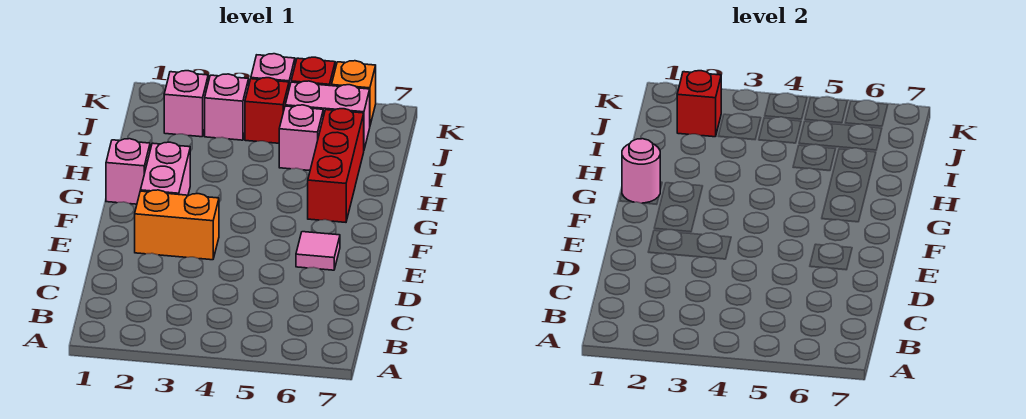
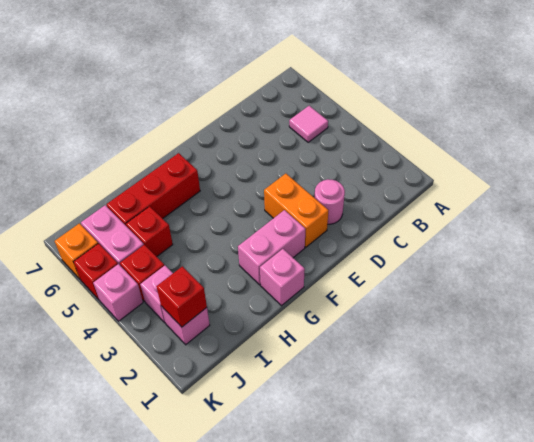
pink 1x1 tile [296,232,340,270] -> pink 1x1 tile moved to [289,106,328,142]
pink 1x1 round brick [622,139,660,203] -> pink 1x1 round brick moved to [315,179,345,224]
pink 1x1 brick [279,105,323,171] -> red 1x1 brick [126,206,173,257]

